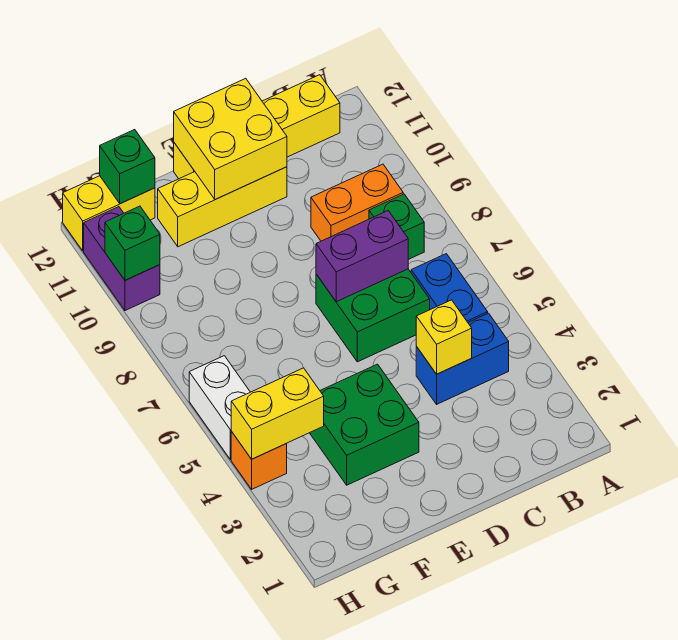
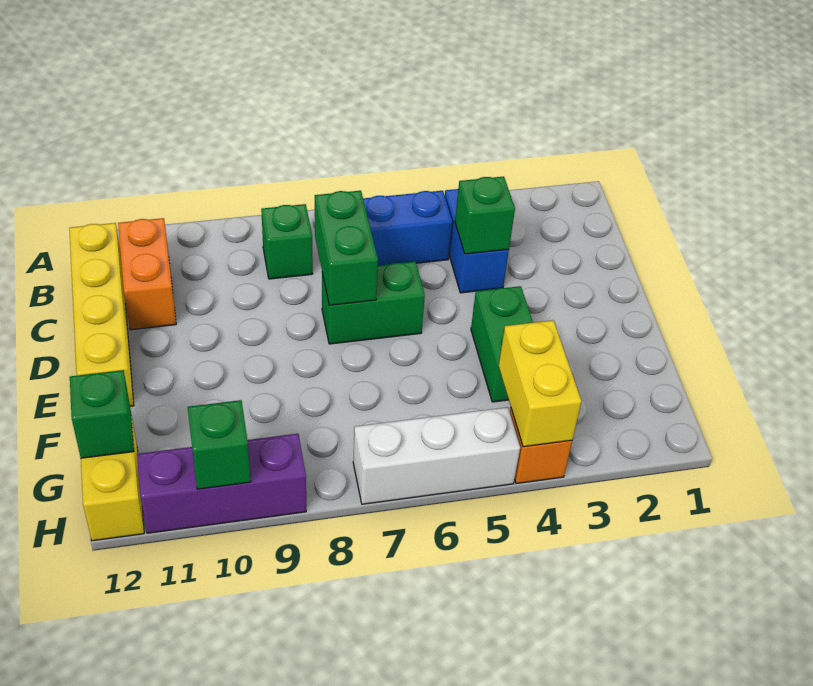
orange 1x2 brick [311,164,403,241] -> orange 1x2 brick moved to [118,218,176,330]
yellow 1x1 brick [416,300,472,374] -> green 1x1 brick [455,177,515,254]
green 2x2 brick [316,269,430,362] -> green 1x2 brick [322,262,425,344]
purple 1x2 brick [316,211,408,302] -> green 1x2 brick [315,191,378,305]
yellow 1x3 brick [158,167,287,247] -> none
yellow 2x2 brick [174,78,287,200] -> none
green 2x2 brick [310,364,419,485] -> green 1x2 brick [471,286,533,402]
white 1x2 brick [189,356,250,460] -> white 1x3 brick [353,407,520,504]
purple 1x2 brick [84,207,160,311] -> purple 1x3 brick [137,434,306,533]

